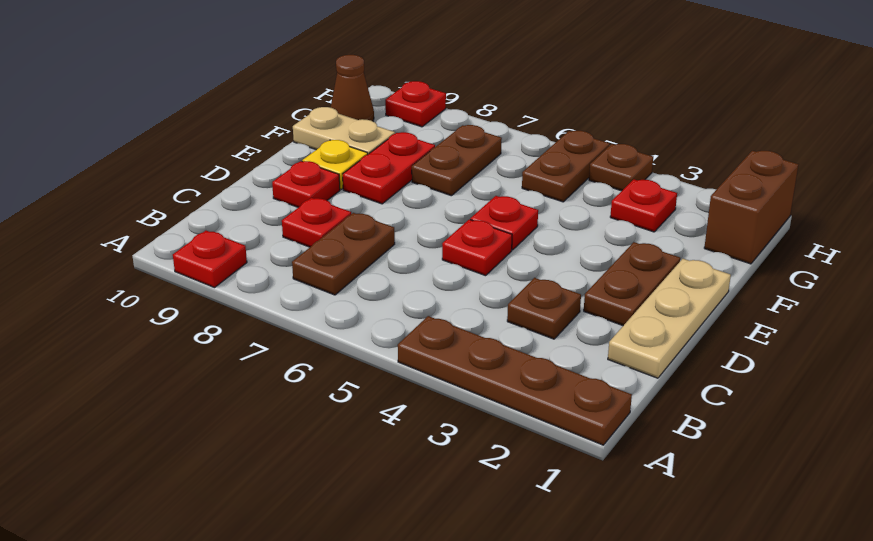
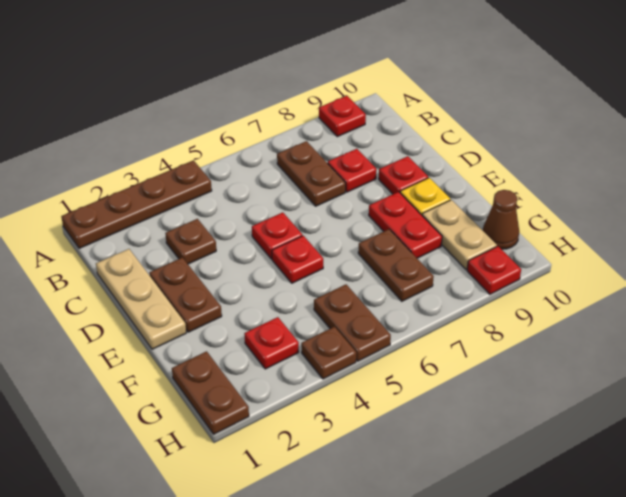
tan 1x2 plate [293,107,395,154] -> tan 1x2 plate turned to [422,200,497,270]
brown 1x2 brick [704,151,798,264] -> brown 1x2 plate [172,351,249,434]

